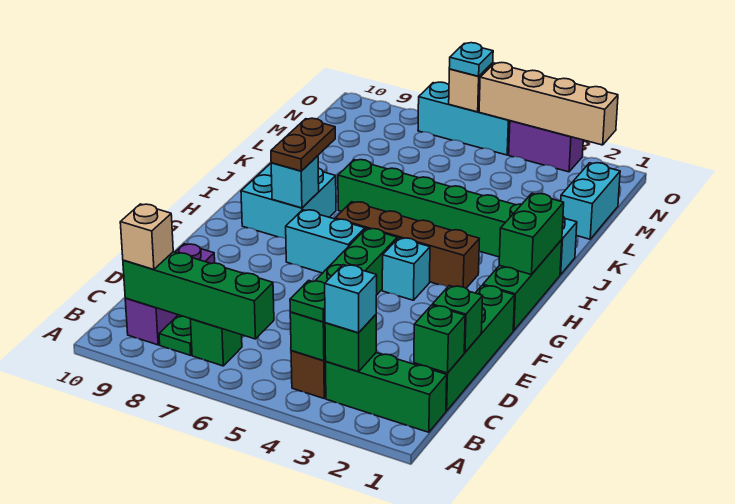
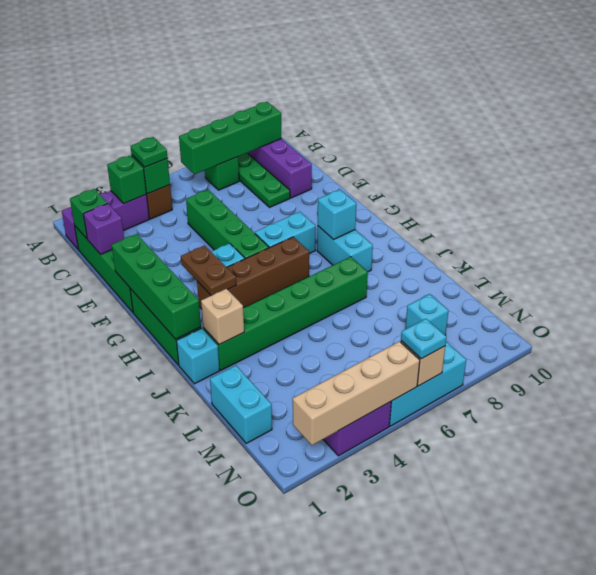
green 1x3 brick [326,353,447,432] -> purple 1x3 brick [62,191,149,250]
cyan 1x1 brick [325,265,377,333] -> cyan 1x1 brick moved to [405,294,449,335]
tan 1x1 brick [120,204,173,269] -> tan 1x1 brick moved to [201,289,244,345]
green 1x1 brick [432,286,483,352] -> purple 1x1 brick [83,203,124,254]
green 1x2 brick [499,194,564,275] -> green 1x4 brick [112,234,201,339]
cyan 2x2 brick [241,163,336,239] -> cyan 1x2 brick [317,226,373,272]
brown 1x2 plate [271,118,335,171] -> brown 1x2 plate moved to [181,245,236,296]

